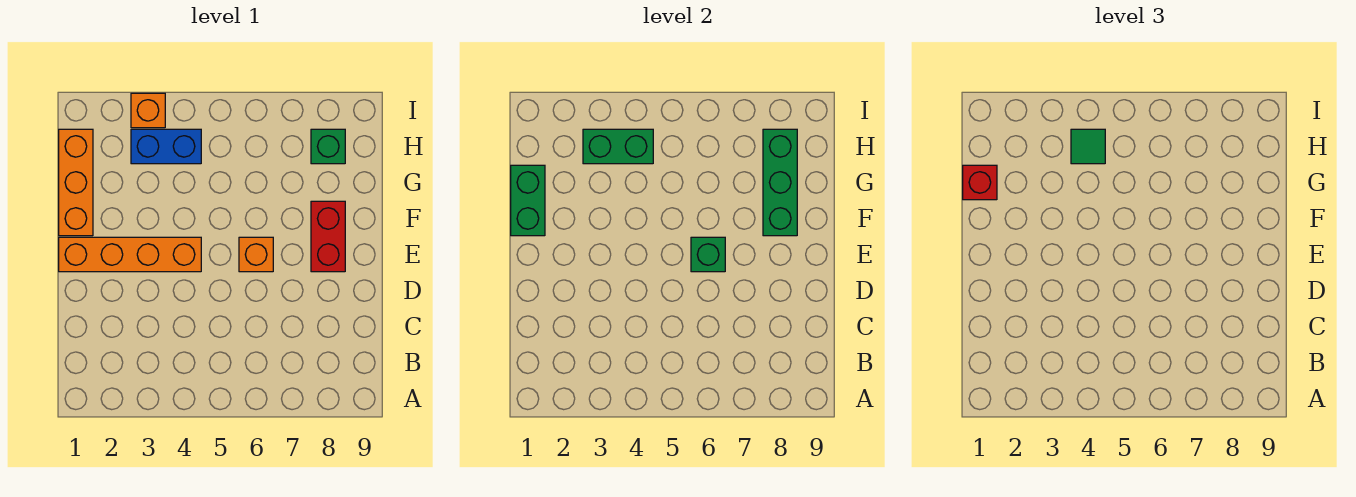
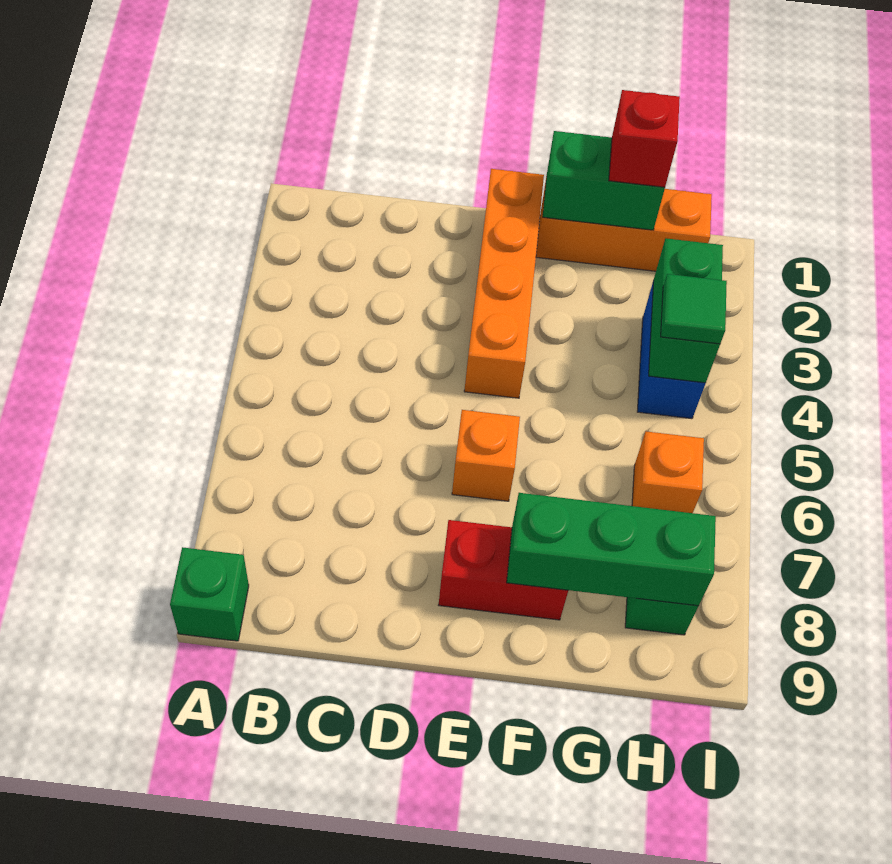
green 1x1 brick [691,237,725,272] -> green 1x1 brick moved to [170,547,249,641]
orange 1x1 brick [131,93,165,128] -> orange 1x1 brick moved to [632,431,704,513]

